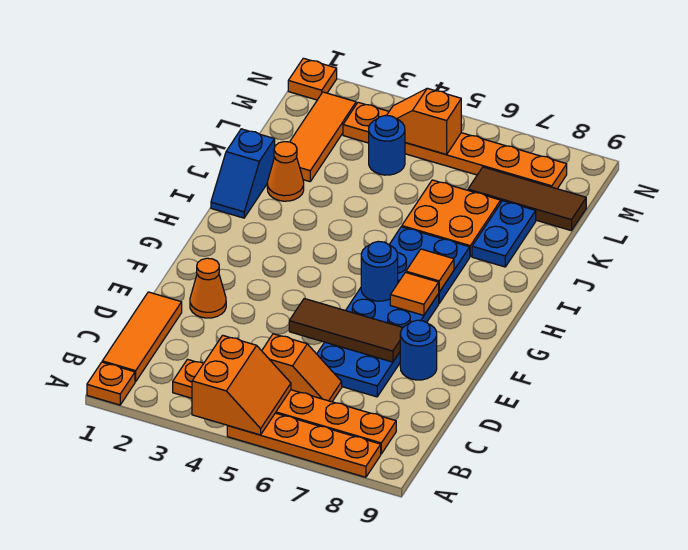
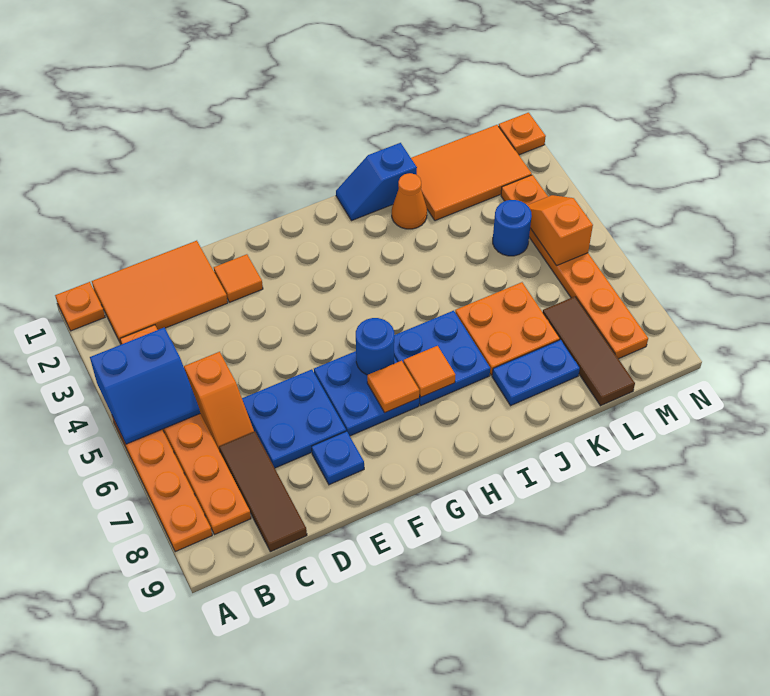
orange 2x2 slope [192,335,291,435] -> blue 2x2 slope [90,327,200,444]
orange 1x3 tile [102,292,182,382] -> orange 2x3 tile [92,241,228,344]
orange 1x1 cone [190,258,226,318] -> orange 1x1 tile [214,254,263,302]
brown 1x3 tile [289,299,403,362] -> brown 1x3 tile moved to [219,431,307,552]
blue 1x1 round brick [400,320,437,380] -> blue 1x1 plate [312,431,364,485]
orange 1x3 tile [290,92,356,182] -> orange 2x3 tile [411,125,532,221]

